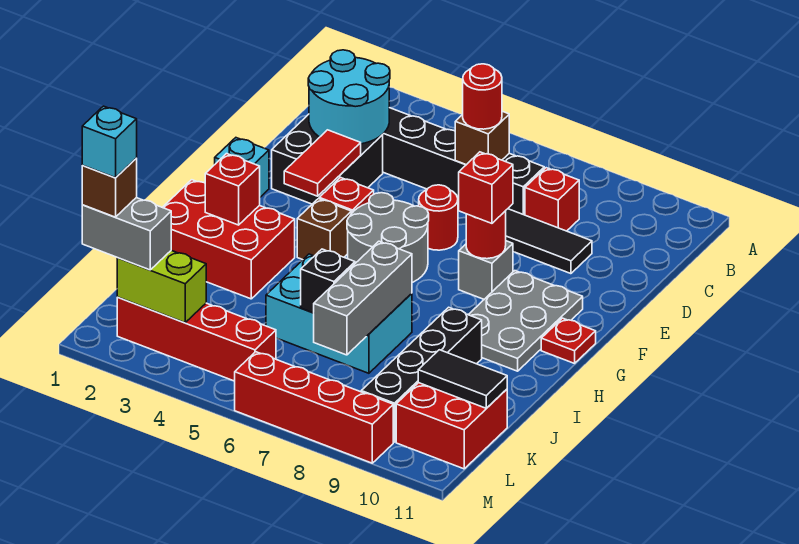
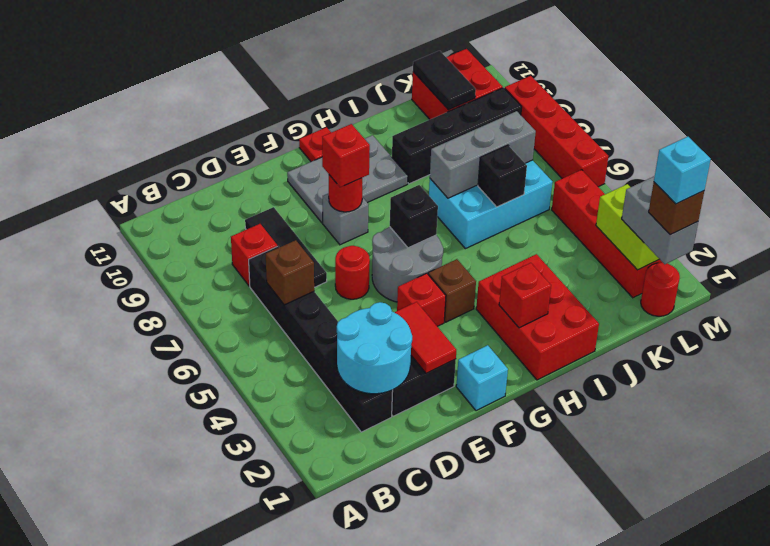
red 1x1 round brick [462,64,502,129] -> red 1x1 round brick moved to [641,263,680,316]
red 1x2 tile [284,130,361,196] -> red 1x2 tile turned to [395,302,456,373]
none -> black 1x1 brick [390,185,438,248]
cyan 2x3 brick [266,254,412,373] -> cyan 2x3 brick turned to [429,160,552,249]

